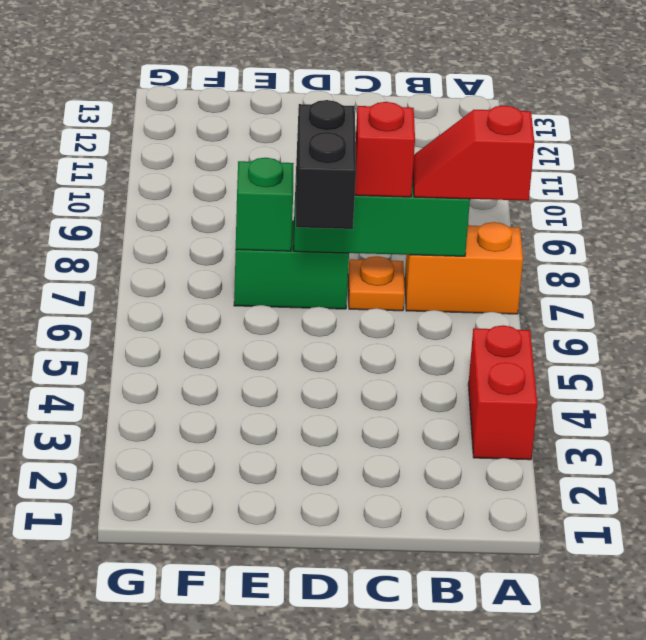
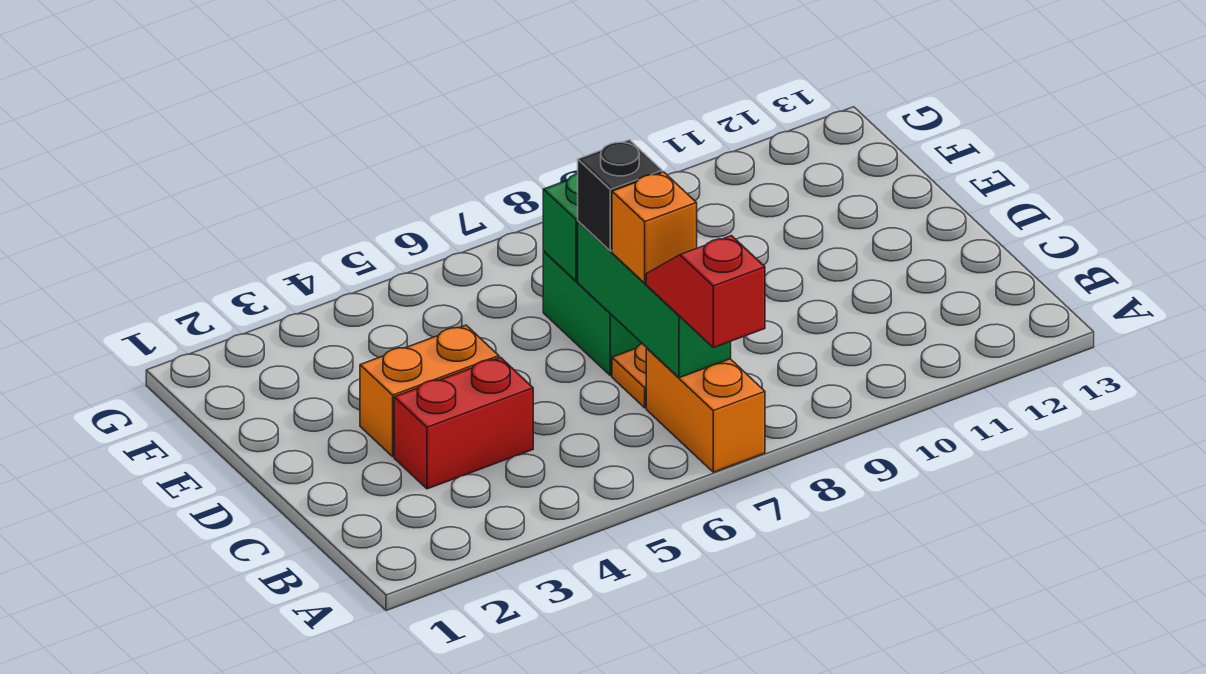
red 1x2 brick [468,325,537,460] -> red 1x2 brick moved to [394,357,533,489]
red 1x1 brick [355,102,415,197] -> orange 1x1 brick [612,172,697,283]
none -> orange 1x2 brick [360,325,499,457]
black 1x2 brick [296,100,356,229] -> black 1x1 brick [578,140,662,251]

